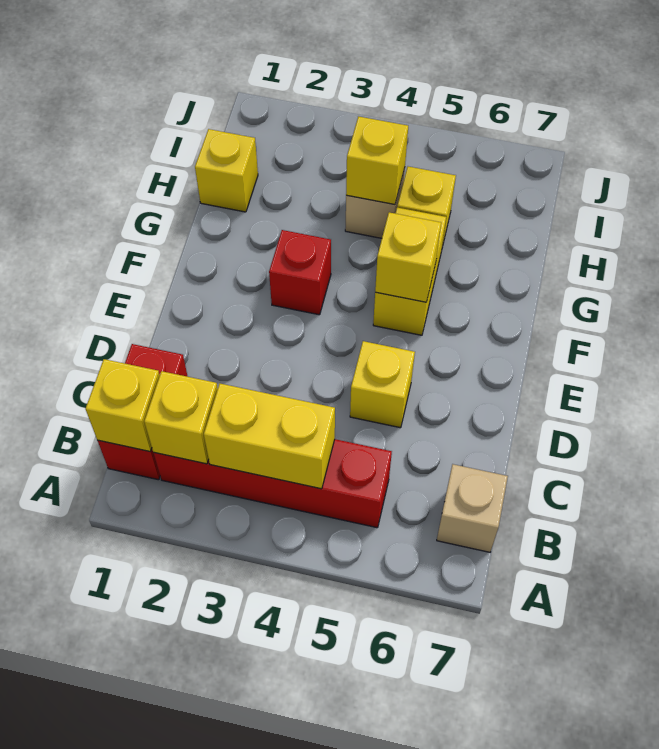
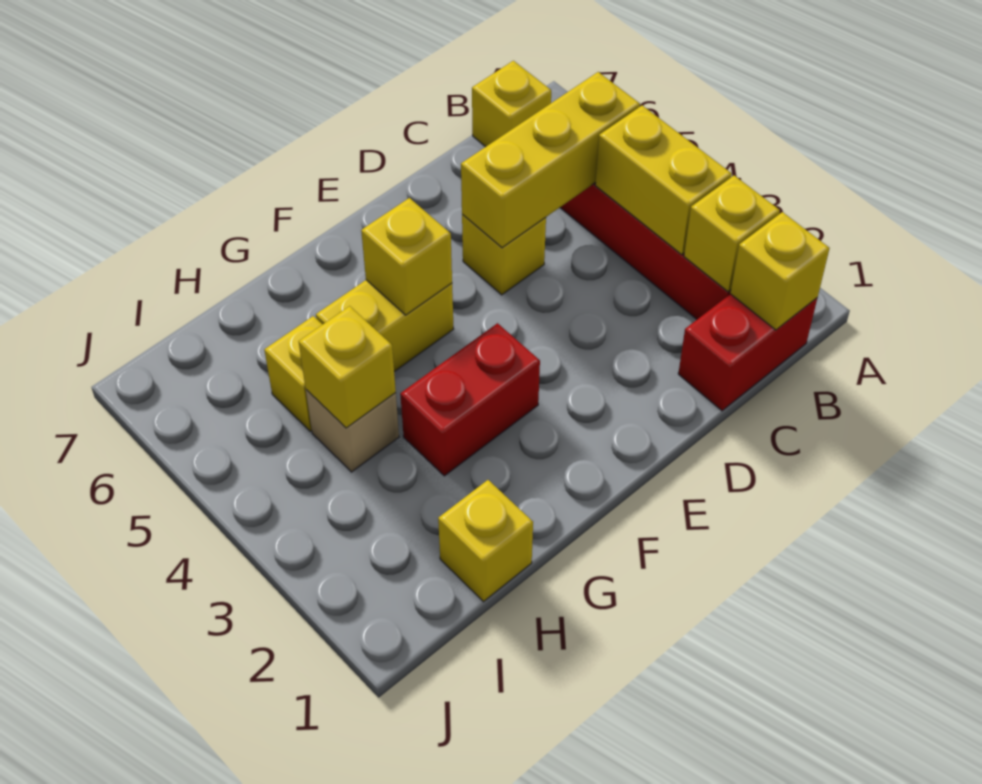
none -> yellow 1x3 brick [461,72,640,248]
tan 1x1 brick [437,464,508,552] -> yellow 1x1 brick [472,61,551,147]
red 1x1 brick [269,230,331,315] -> red 1x2 brick [400,323,540,476]

